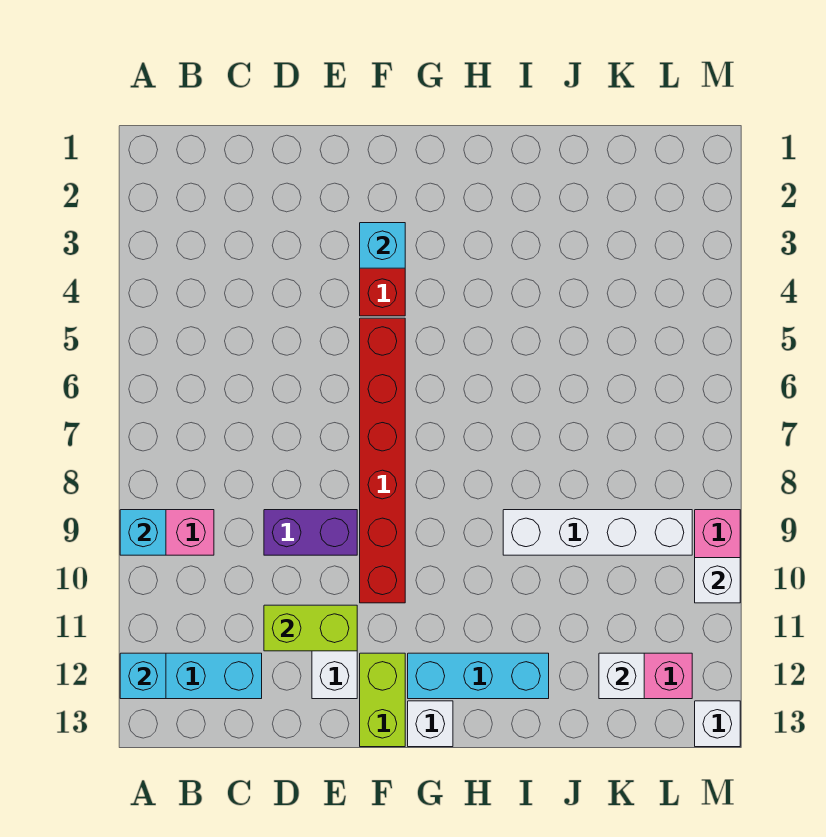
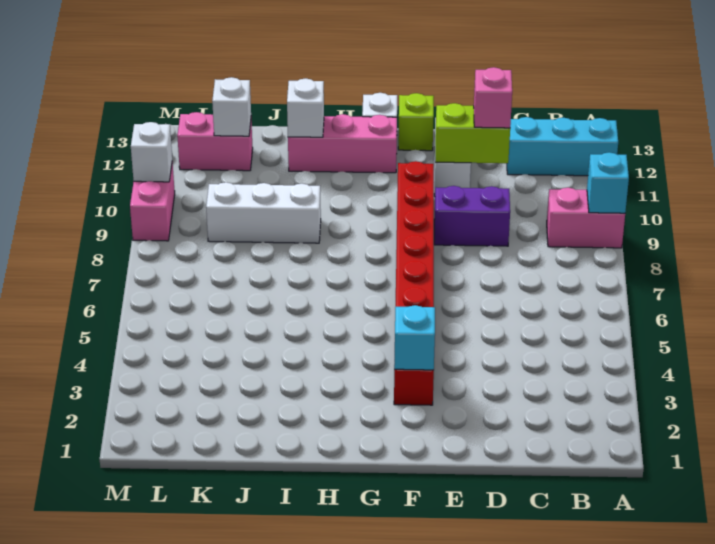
cyan 1x1 brick [120,653,166,699] -> none
none -> pink 1x1 brick [474,67,512,128]
lime 1x2 brick [360,653,405,747] -> lime 1x1 brick [398,93,434,151]
cyan 1x3 brick [408,653,549,699] -> pink 1x3 brick [288,114,397,173]
white 1x4 brick [503,510,692,555] -> white 1x3 brick [206,182,321,243]
white 1x1 brick [695,701,740,747] -> white 1x1 brick moved to [287,78,324,137]

